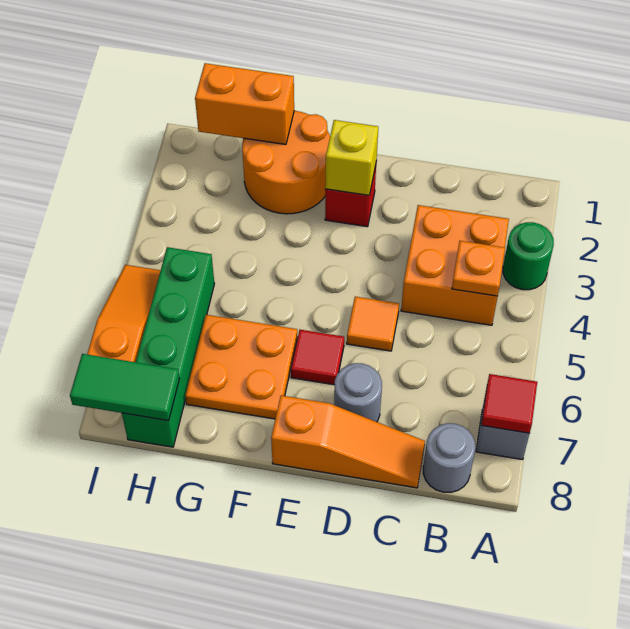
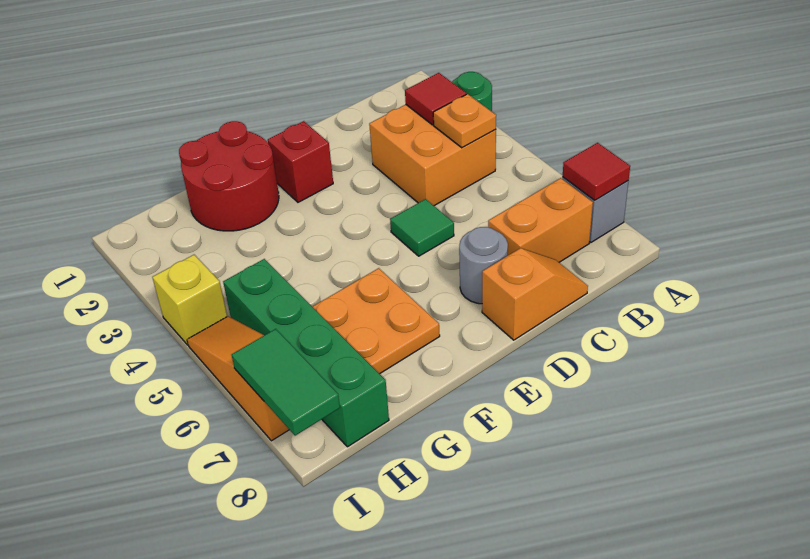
grey 1x1 round brick [423,423,475,492] -> none
orange 1x3 slope [271,395,425,488] -> orange 1x2 slope [482,248,588,340]
orange 1x1 tile [347,297,399,351] -> green 1x1 tile [390,199,454,256]
yellow 1x1 brick [325,120,378,195] -> yellow 1x1 brick moved to [152,255,227,345]
red 1x1 tile [291,330,344,385] -> red 1x1 tile moved to [405,73,466,125]
orange 2x2 round brick [242,111,330,214] -> red 2x2 round brick [179,121,279,231]
orange 1x2 brick [195,63,294,144] -> orange 1x2 brick moved to [488,178,593,262]
green 1x2 tile [70,354,180,421] -> green 1x2 tile turned to [232,329,340,436]

